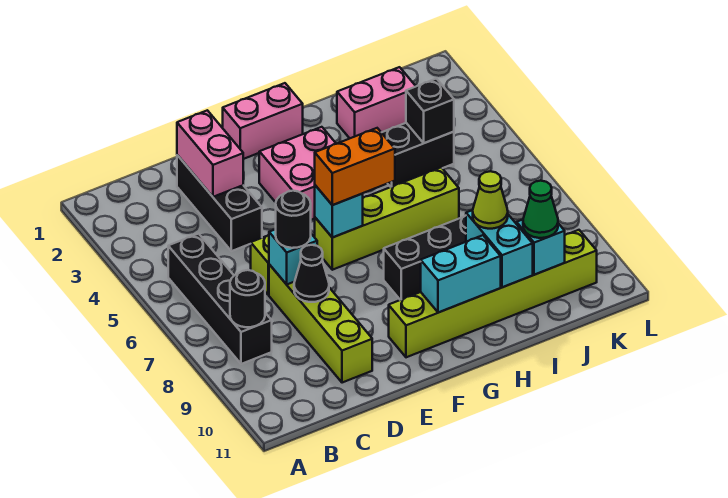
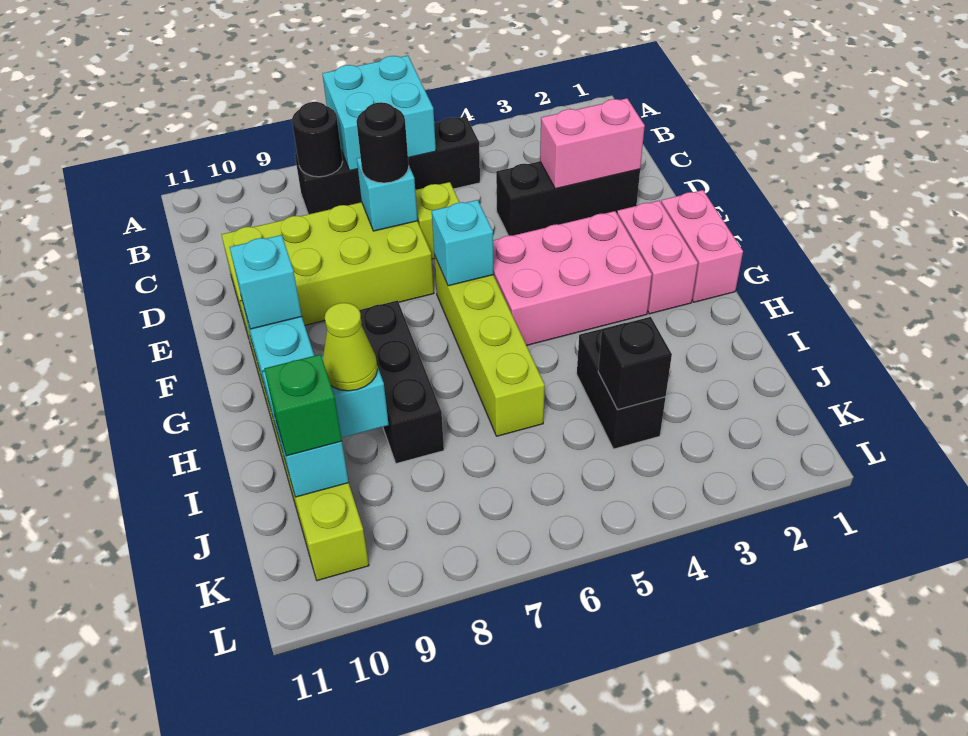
none -> cyan 2x2 brick [322,56,436,170]
lime 1x4 brick [269,264,372,383] -> lime 2x4 brick [221,202,434,331]
black 1x1 cone [294,245,329,302] -> none
pink 2x2 brick [259,127,336,220] -> pink 2x3 brick [493,211,652,345]
orange 1x2 brick [315,128,395,205] -> none
none -> cyan 1x1 brick [230,235,302,329]
pink 1x2 brick [337,67,416,138] -> pink 1x2 brick moved to [617,201,698,314]
green 1x1 cone [523,181,558,238] -> green 1x1 brick [264,354,342,456]

